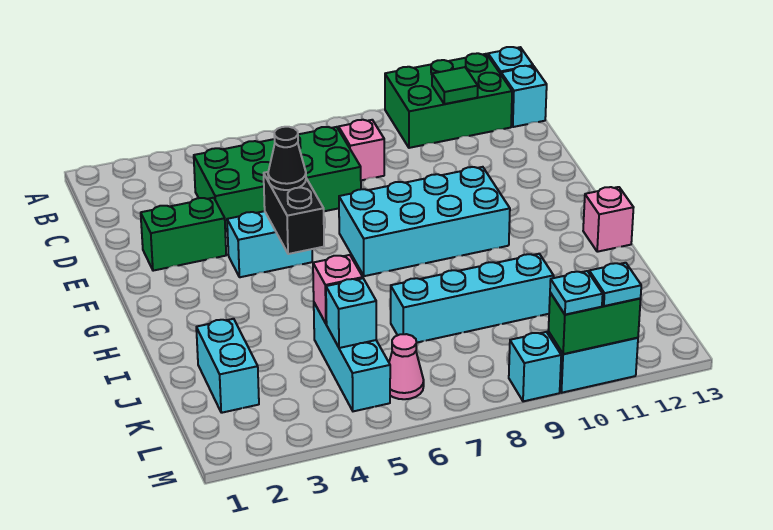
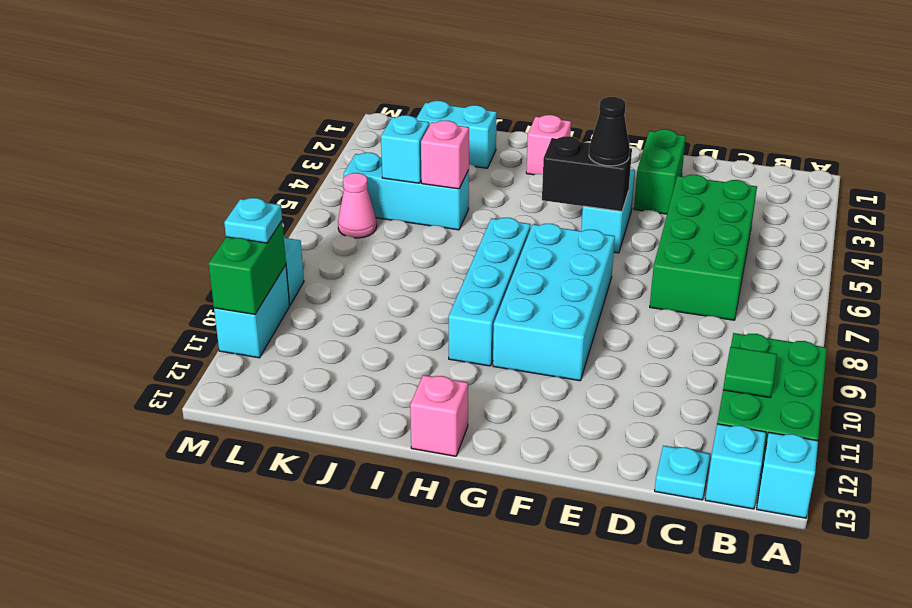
pink 1x1 brick [339,120,384,180] -> pink 1x1 brick moved to [526,115,571,175]
cyan 1x4 brick [391,254,554,343] -> cyan 1x4 brick moved to [449,218,531,366]
cyan 1x1 plate [589,263,641,306] -> cyan 1x1 plate moved to [655,446,710,500]

